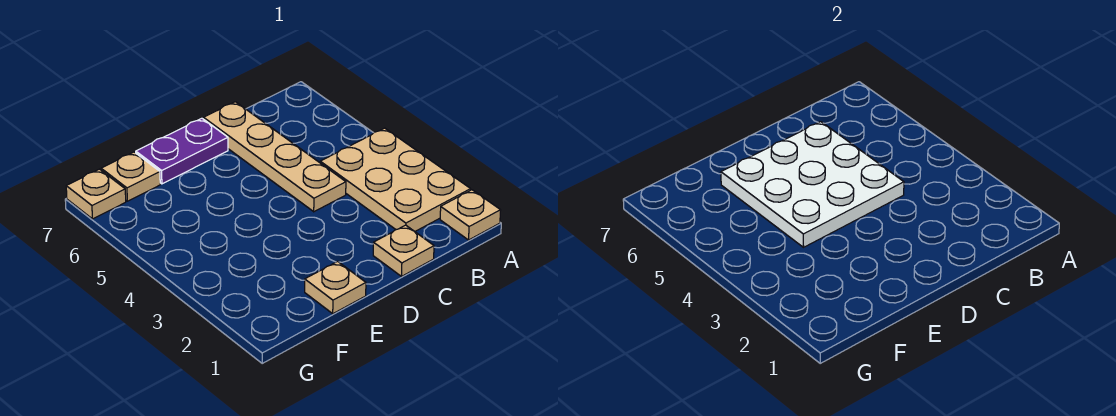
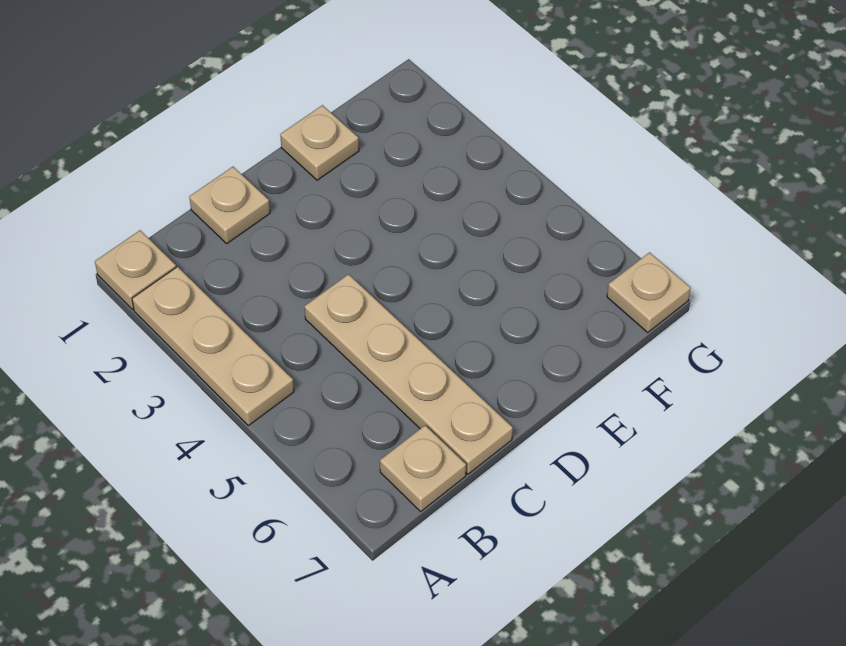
tan 2x3 plate [320,128,471,231] -> tan 1x3 plate [132,267,294,426]
white 3x3 plate [721,122,904,247] -> none
purple 1x2 plate [136,118,228,184] -> none
tan 1x1 plate [101,152,160,201] -> tan 1x1 plate moved to [380,425,466,511]

